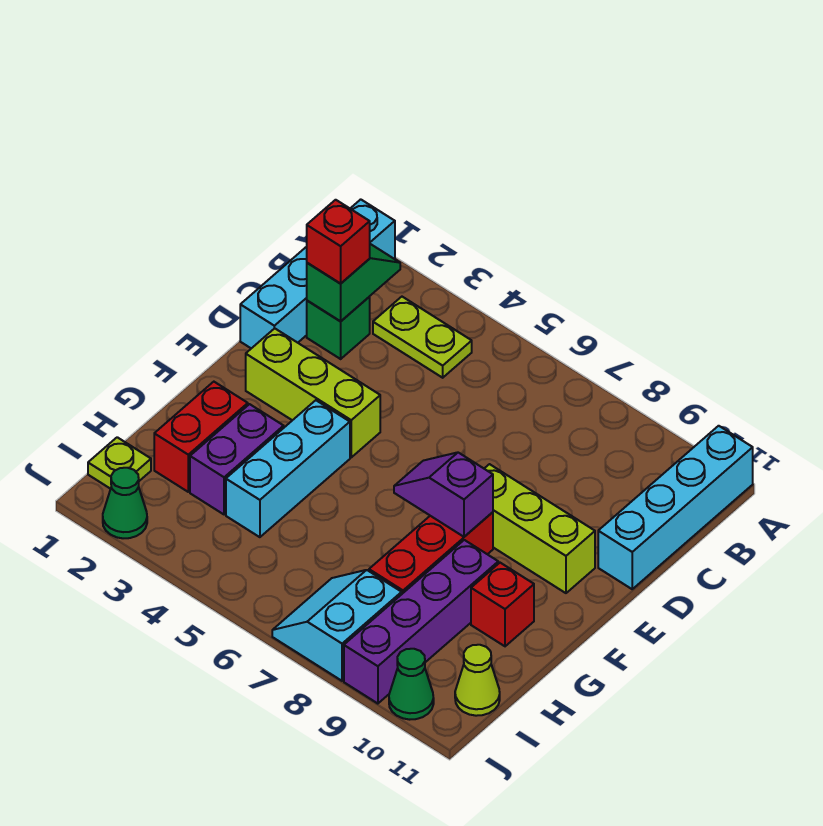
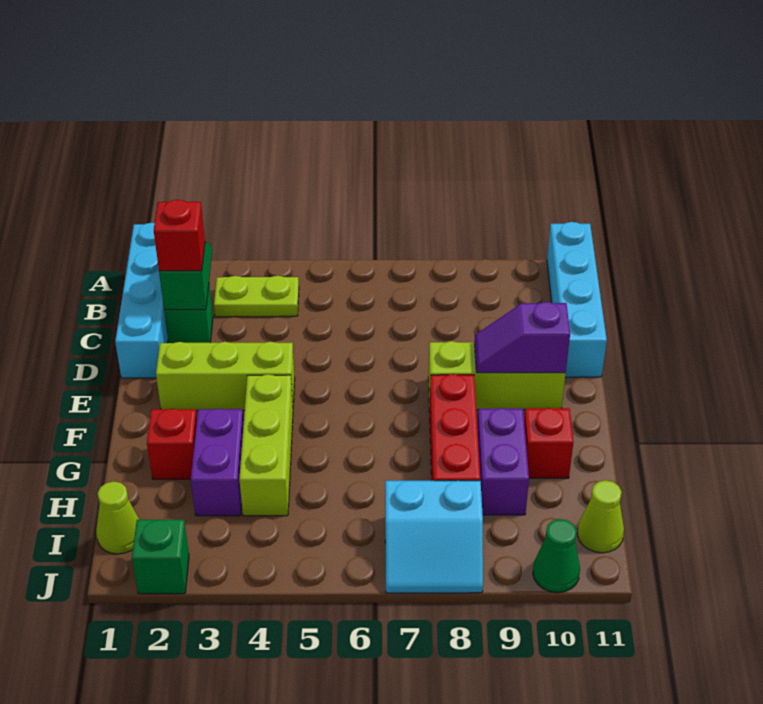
cyan 1x3 brick [226,400,350,537] -> lime 1x3 brick [239,374,293,516]
purple 1x2 slope [394,453,493,537] -> purple 1x2 slope moved to [474,302,570,373]
red 1x2 brick [154,382,248,492] -> red 1x1 brick [147,409,197,479]
purple 1x4 brick [344,540,498,704] -> purple 1x2 brick [477,408,529,515]
lime 1x1 plate [88,437,151,489] -> lime 1x1 cone [96,482,139,554]
cyan 2x2 slope [272,570,402,681] -> cyan 2x2 slope turned to [385,481,483,593]
green 1x1 cone [103,468,147,538] -> green 1x1 brick [132,520,189,594]

